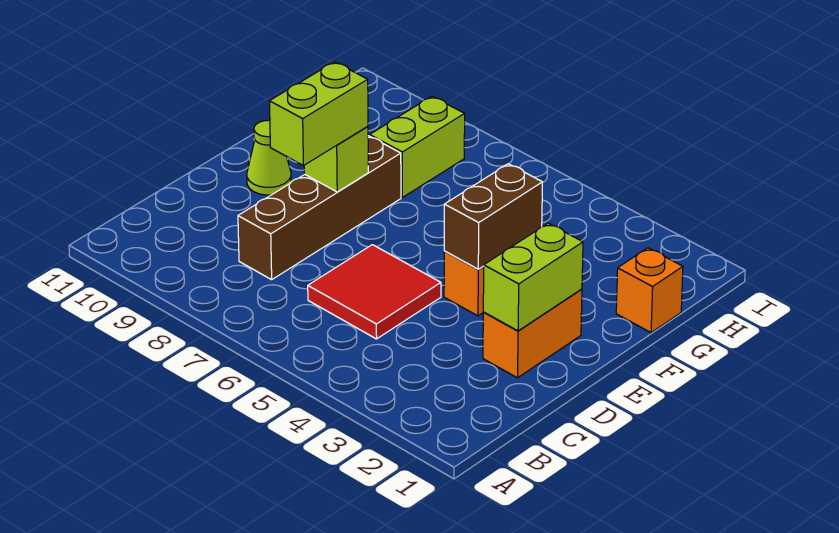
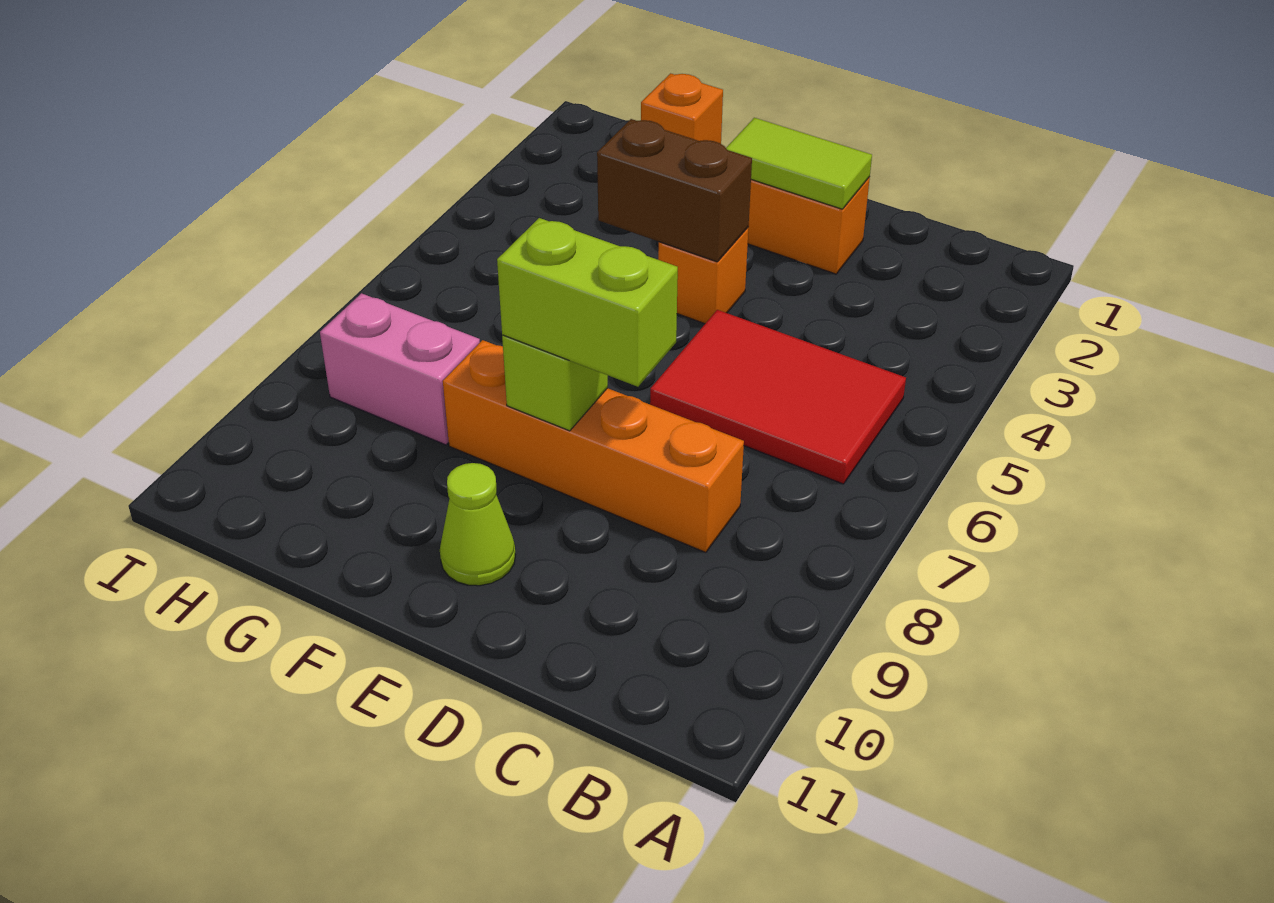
red 2x2 tile [308,245,441,339] -> red 2x3 tile [650,310,906,484]
brown 1x4 brick [238,136,401,280] -> orange 1x4 brick [443,340,744,552]
lime 1x2 brick [483,223,583,331] -> lime 1x2 tile [726,118,872,209]
lime 1x2 brick [370,96,465,197] -> pink 1x2 brick [320,293,480,445]

